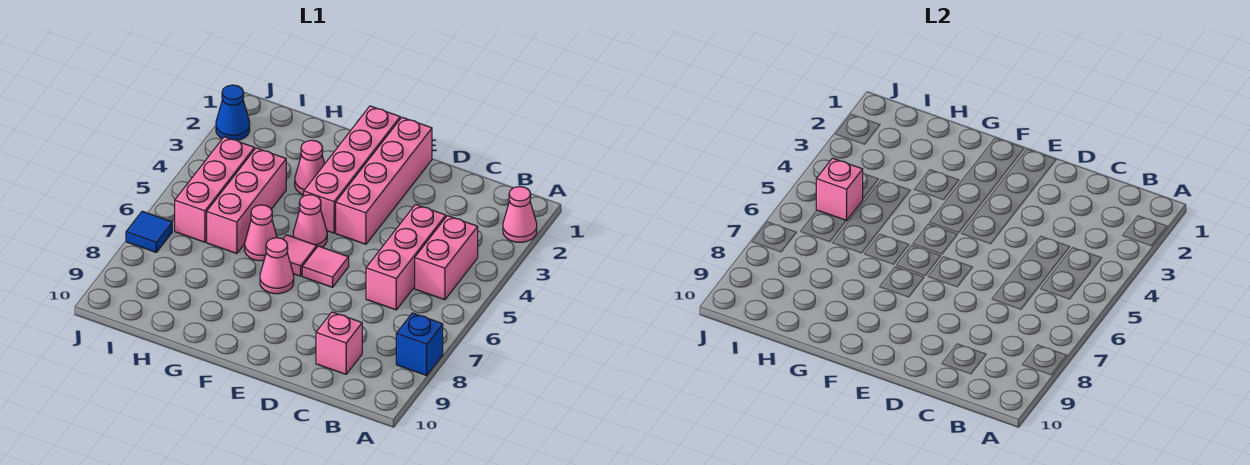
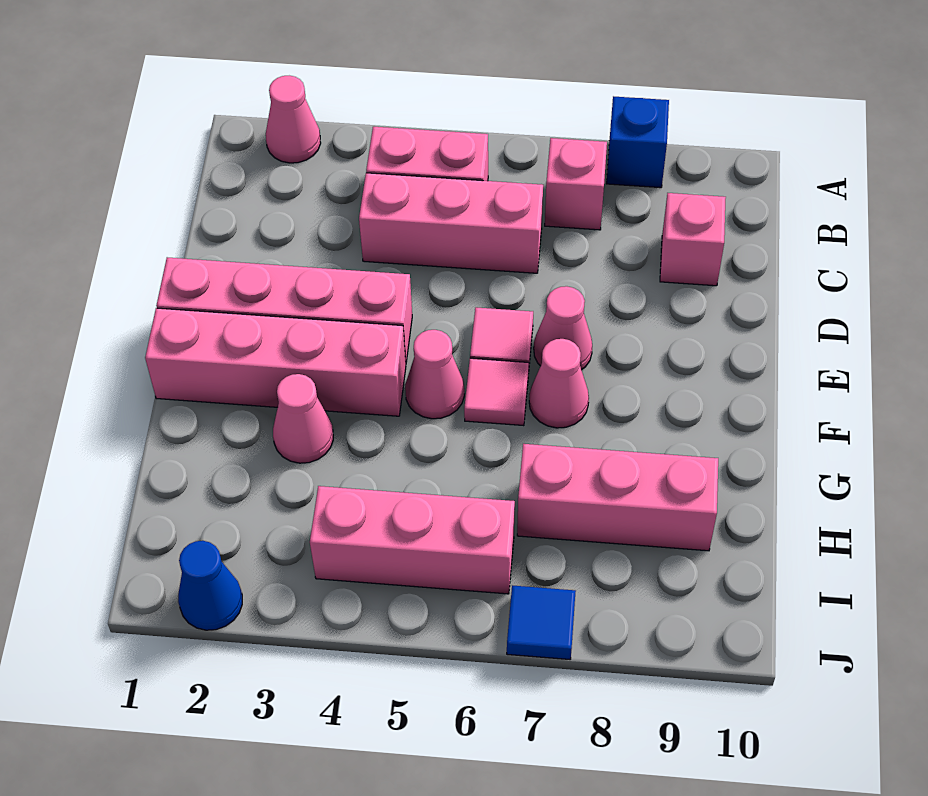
pink 1x1 cone [245,205,277,261] -> pink 1x1 cone moved to [534,286,592,370]
pink 1x3 brick [207,148,286,254] -> pink 1x3 brick moved to [517,444,718,551]
pink 1x1 brick [816,158,863,221] -> pink 1x1 brick moved to [545,138,607,230]

